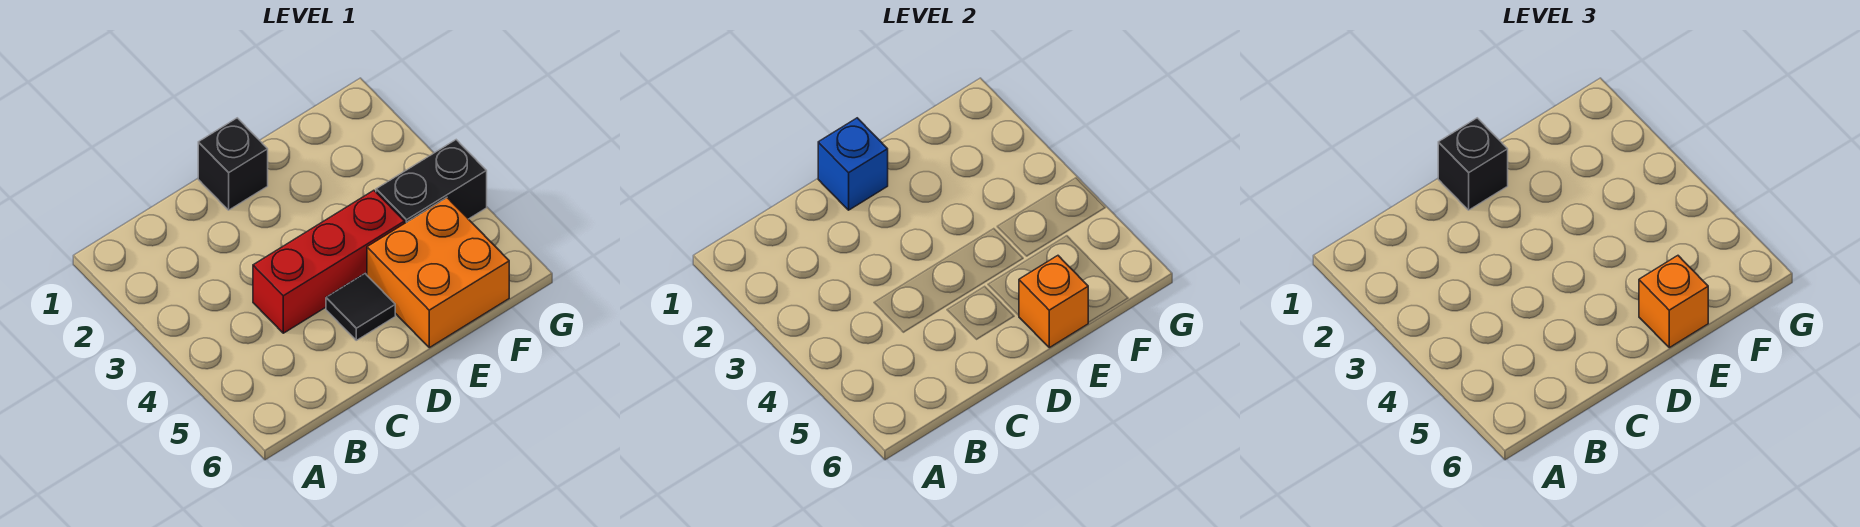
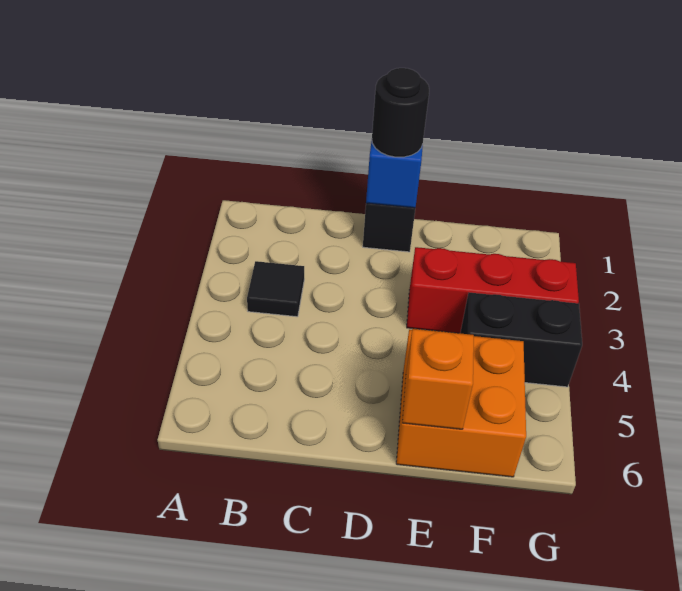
red 1x3 brick [253,190,404,333] -> red 1x3 brick moved to [407,247,579,333]
black 1x1 brick [1438,118,1508,210] -> black 1x1 round brick [372,68,429,157]
black 1x1 tile [326,274,395,340] -> black 1x1 tile moved to [247,261,304,317]
orange 1x1 brick [1639,256,1708,348] -> none

